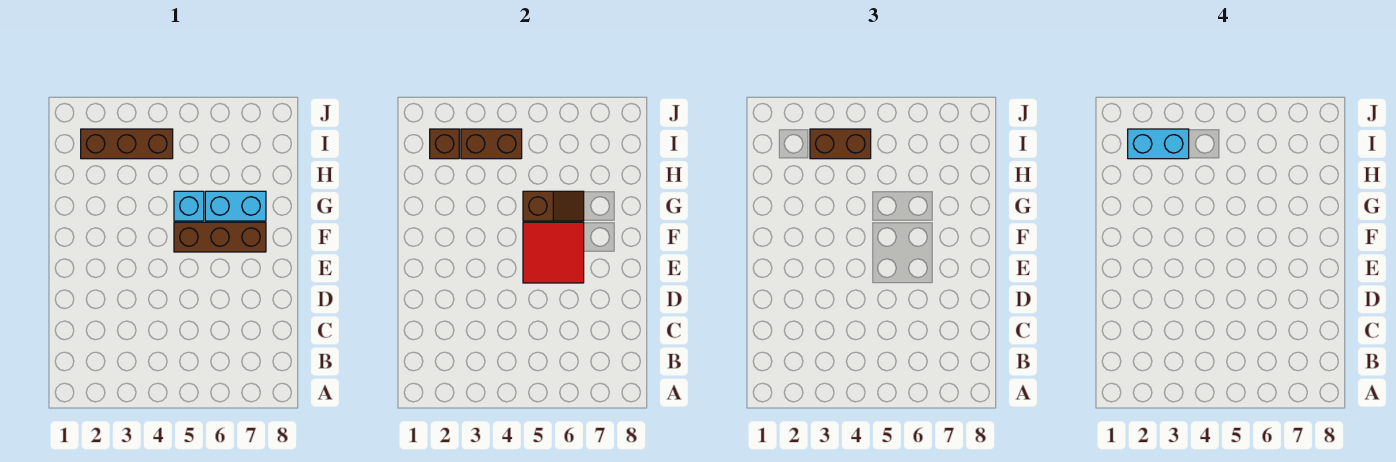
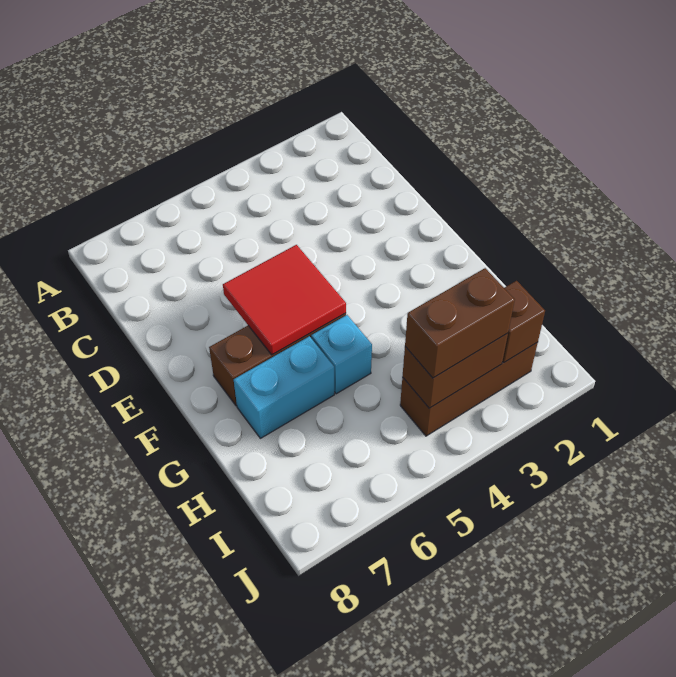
brown 1x2 slope [523,191,584,221] -> none
cyan 1x2 brick [1128,129,1189,159] -> none

